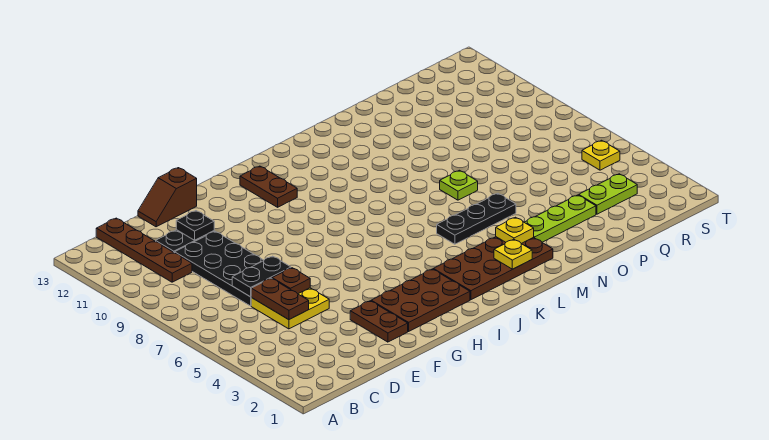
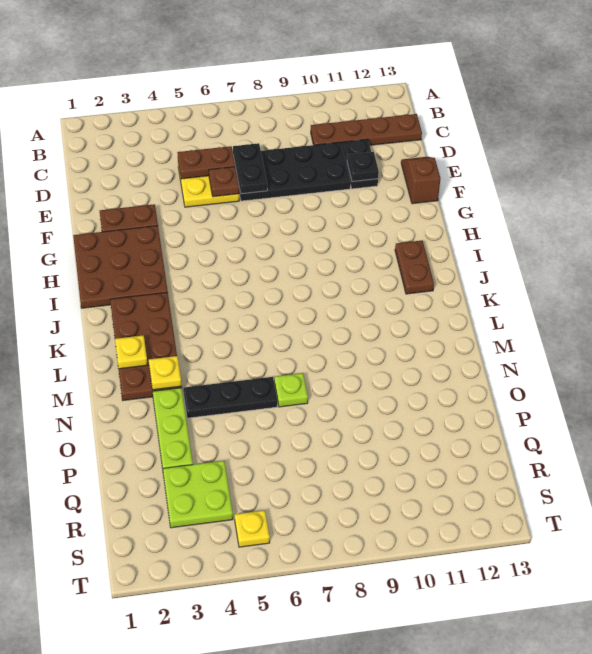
brown 2x3 plate [371,269,470,331] -> brown 3x3 plate [73,226,168,308]
brown 1x2 plate [240,166,297,207] -> brown 1x2 plate turned to [395,241,434,294]
black 1x3 plate [437,193,516,244] -> black 1x3 plate turned to [183,377,277,418]
lime 1x2 plate [579,174,637,214] -> lime 2x2 plate [163,461,233,528]

